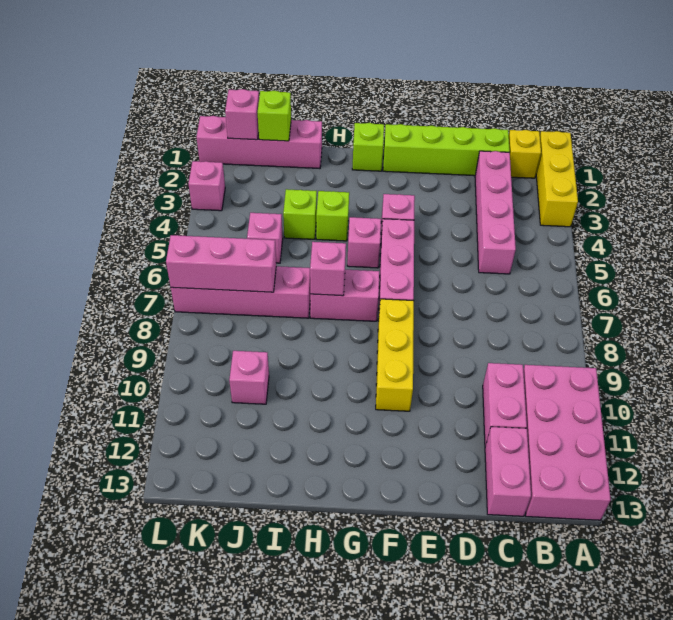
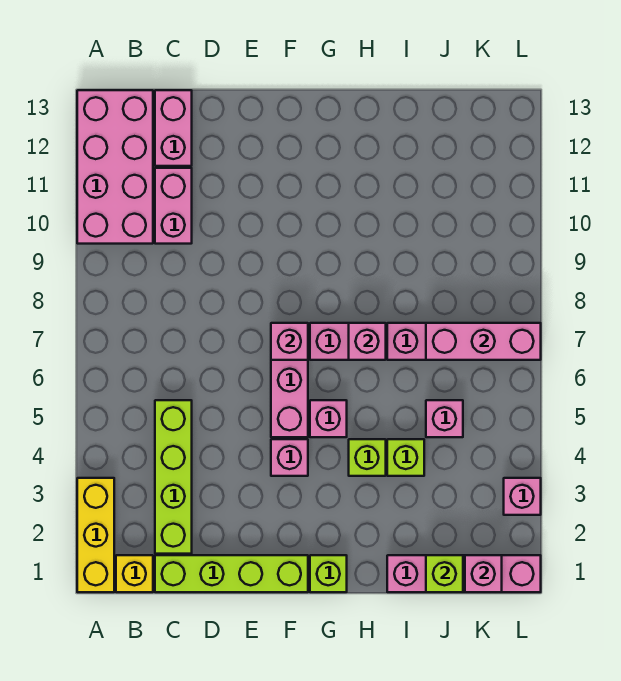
pink 1x4 brick [475,151,516,274] -> lime 1x4 brick [155,400,192,554]
yellow 1x3 brick [376,299,414,411] -> none
pink 1x1 brick [229,351,269,404] -> pink 1x1 brick moved to [271,323,308,360]

